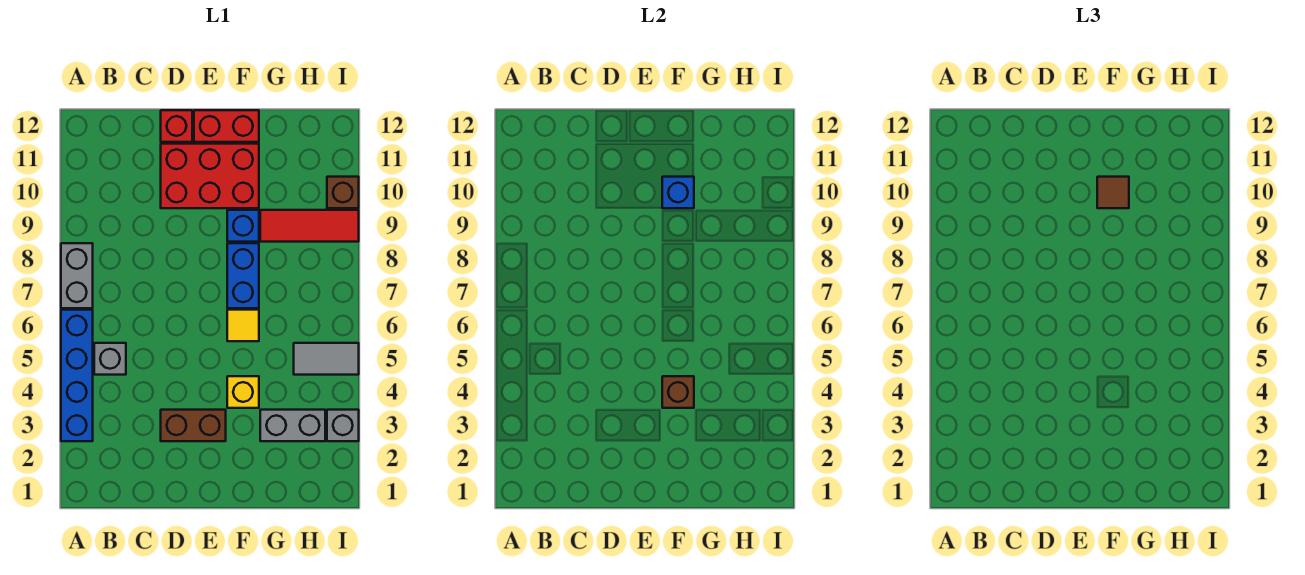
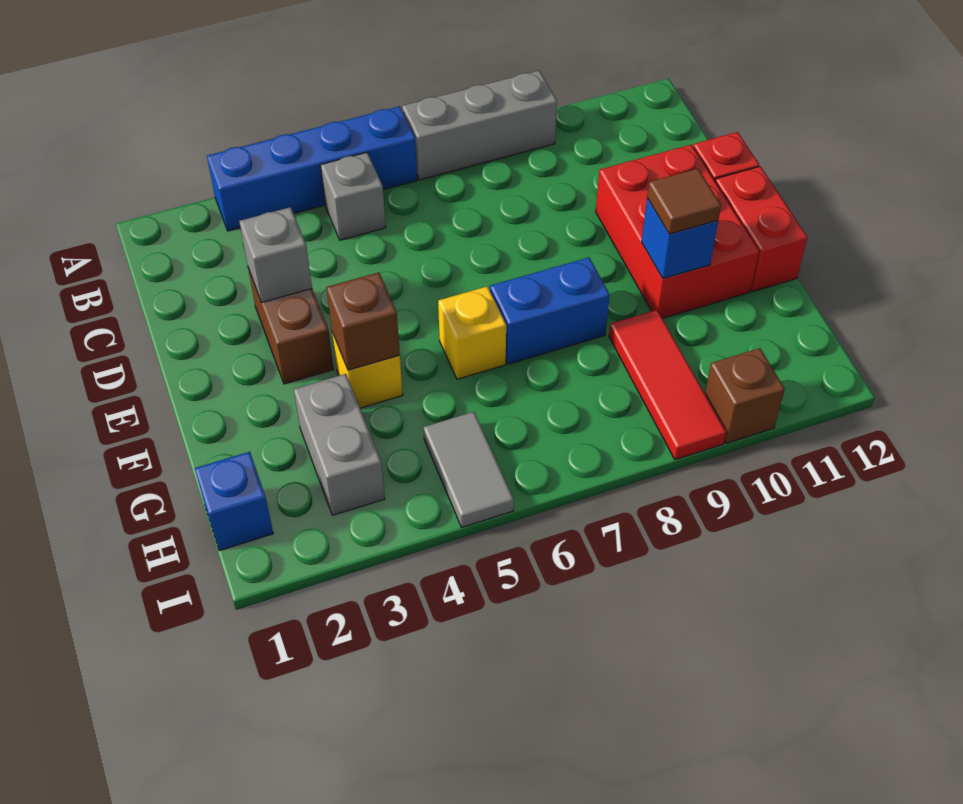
grey 1x2 brick [61,243,93,308] -> grey 1x3 brick [402,71,557,180]
yellow 1x1 tile [227,310,259,341] -> yellow 1x1 brick [438,286,506,379]
blue 1x1 brick [227,210,259,242] -> blue 1x1 brick moved to [195,452,273,551]
grey 1x1 brick [327,410,359,441] -> grey 1x1 brick moved to [239,207,312,303]

